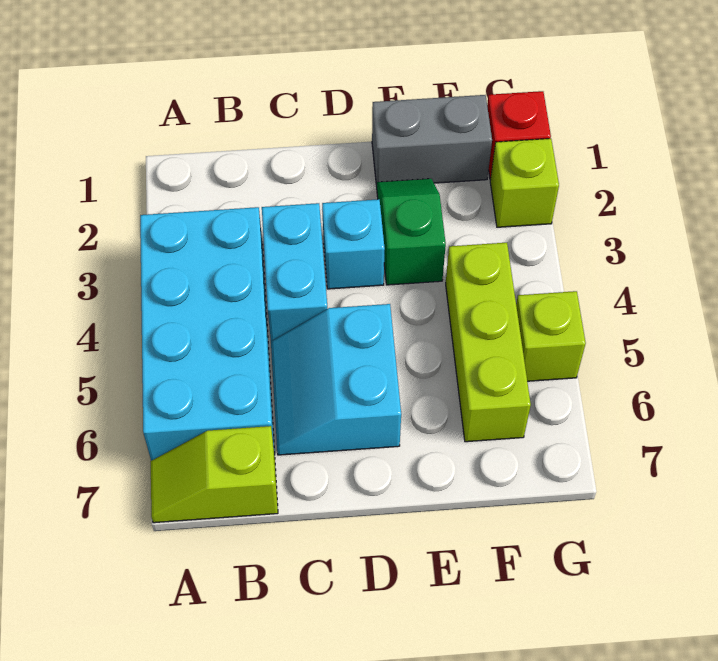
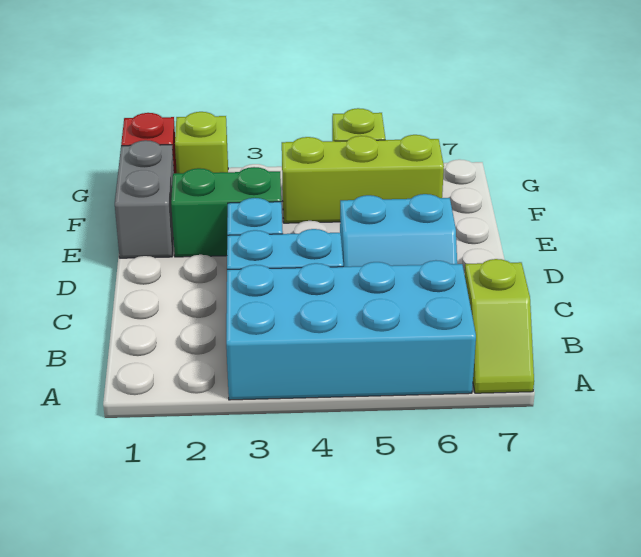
green 1x2 slope [377,179,446,285] -> green 1x2 brick [171,167,281,257]

